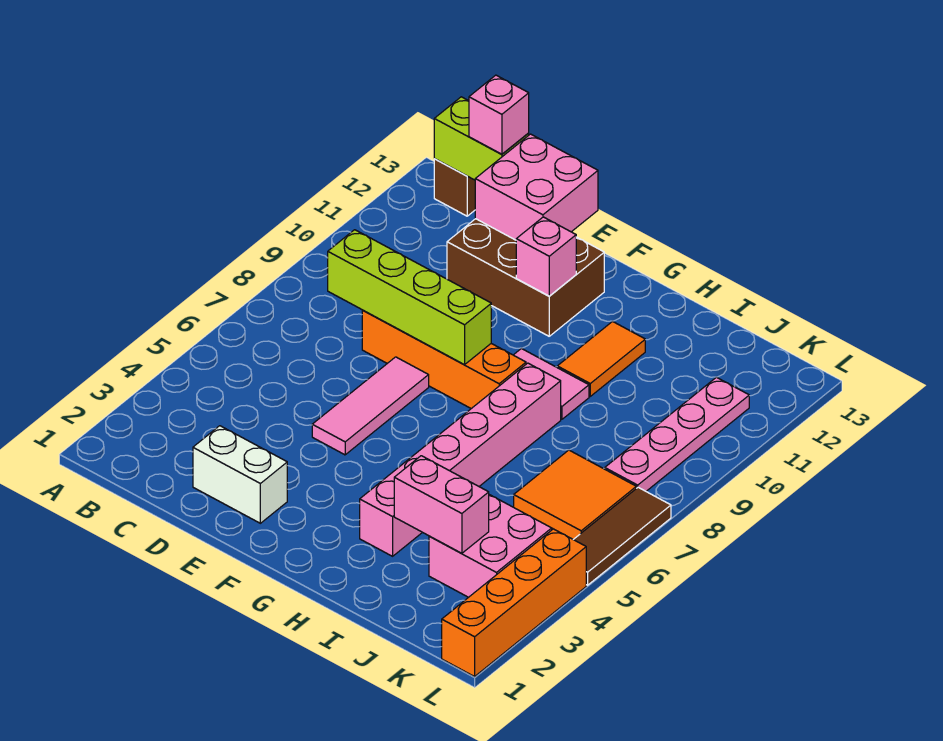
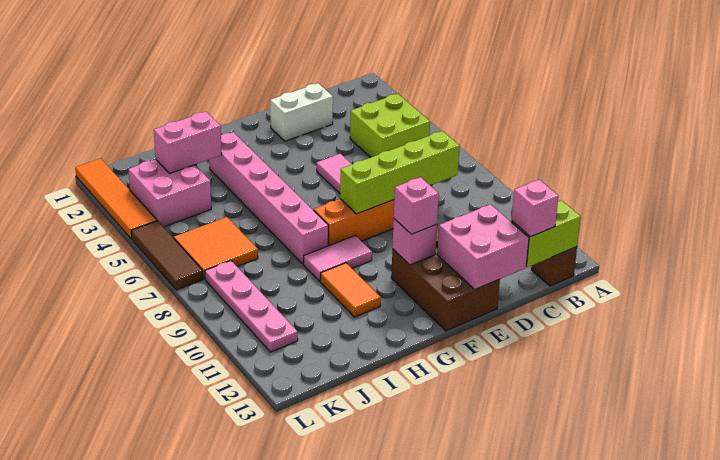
none -> lime 2x2 brick [350,94,430,157]
brown 2x3 brick [447,219,604,336] -> brown 2x3 brick turned to [391,230,500,331]
none -> pink 1x1 brick [394,177,439,234]
orange 1x4 brick [442,529,586,677] -> orange 1x4 tile [75,158,157,239]

